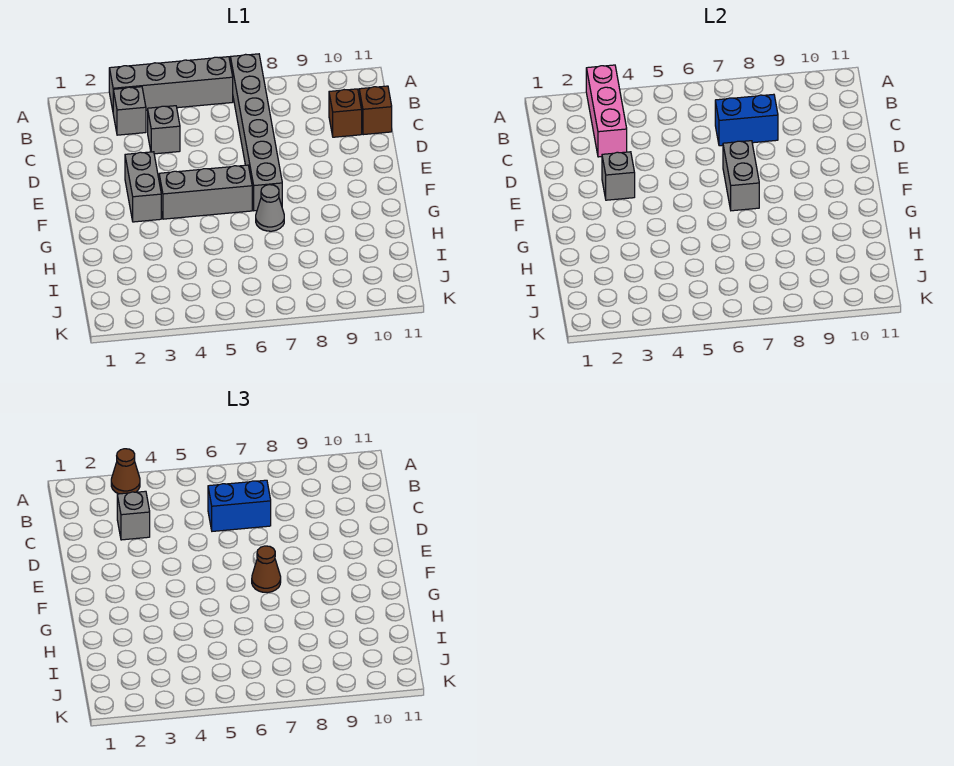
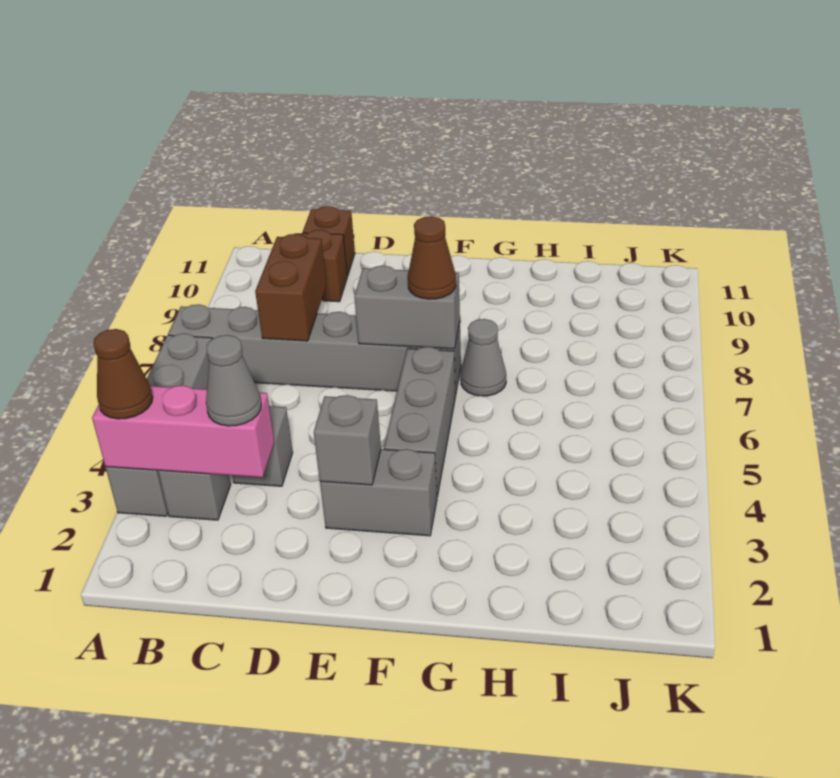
grey 1x1 brick [117,491,150,540] -> grey 1x1 cone [206,335,261,426]
blue 1x2 brick [208,480,271,531] -> none
blue 1x2 brick [715,94,778,146] -> brown 1x2 brick [255,234,326,341]

